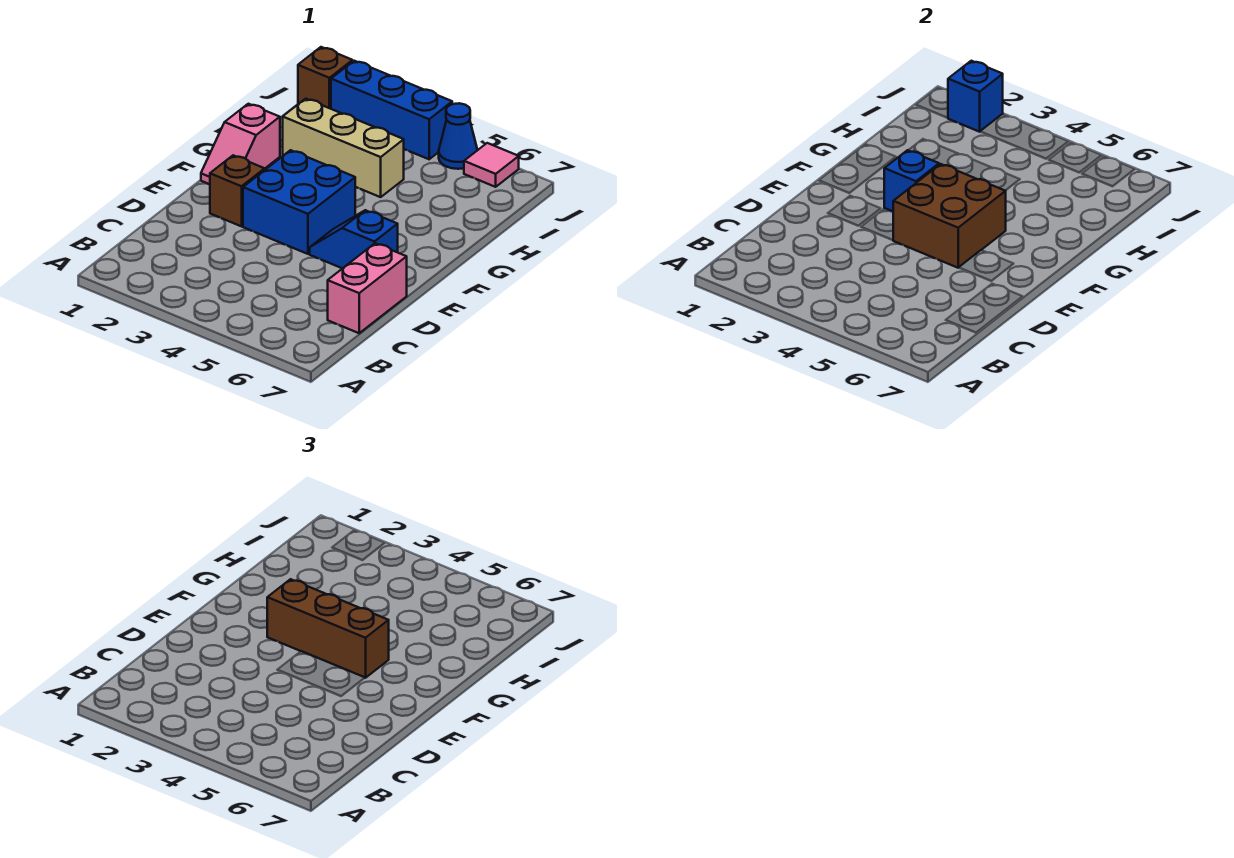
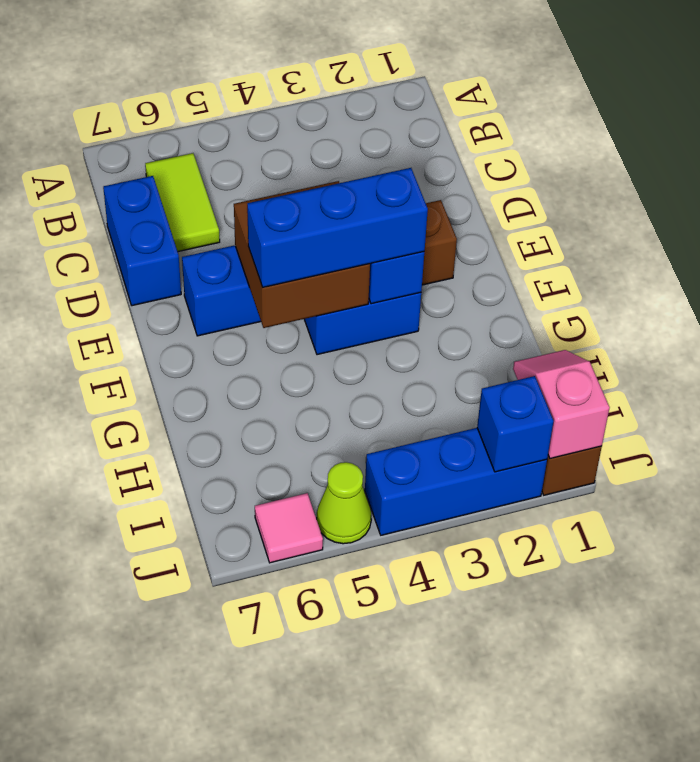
none -> lime 1x2 tile [145,153,220,252]
pink 1x2 brick [328,243,407,333] -> blue 1x2 brick [103,176,181,306]
pink 1x2 slope [201,104,280,184] -> pink 1x2 slope moved to [513,350,610,458]
brown 1x3 brick [267,579,389,678] -> blue 1x3 brick [247,168,428,287]
tan 1x3 brick [283,99,404,197] -> none
blue 1x1 cone [439,103,477,169] -> lime 1x1 cone [317,462,371,544]

